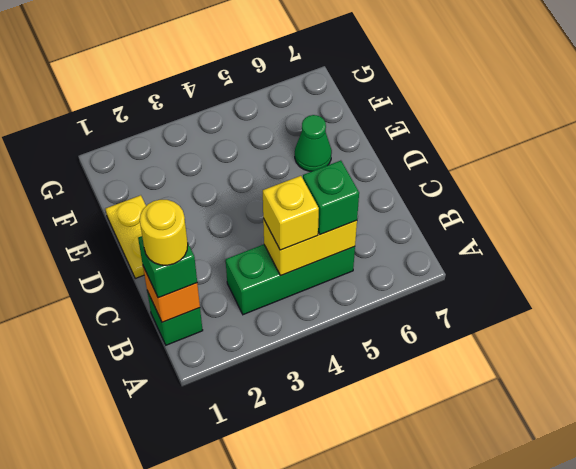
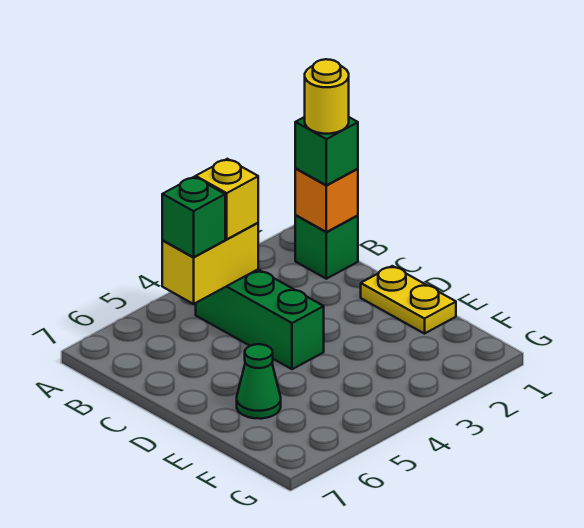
green 1x3 brick [226,244,355,315] -> green 1x3 brick turned to [196,270,324,369]

